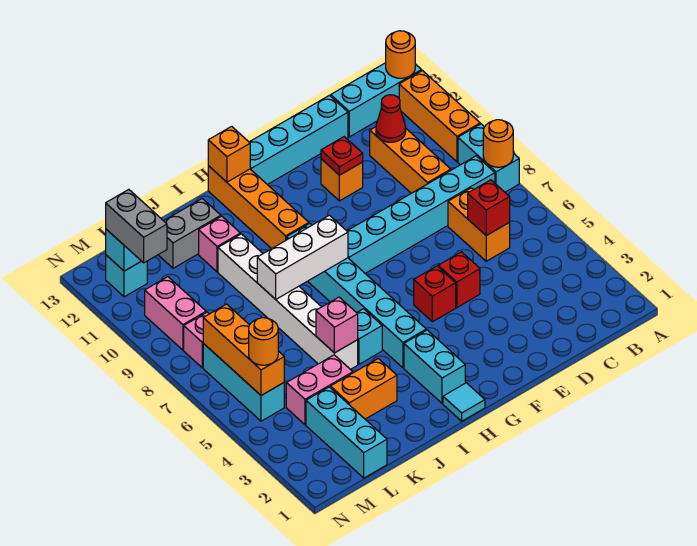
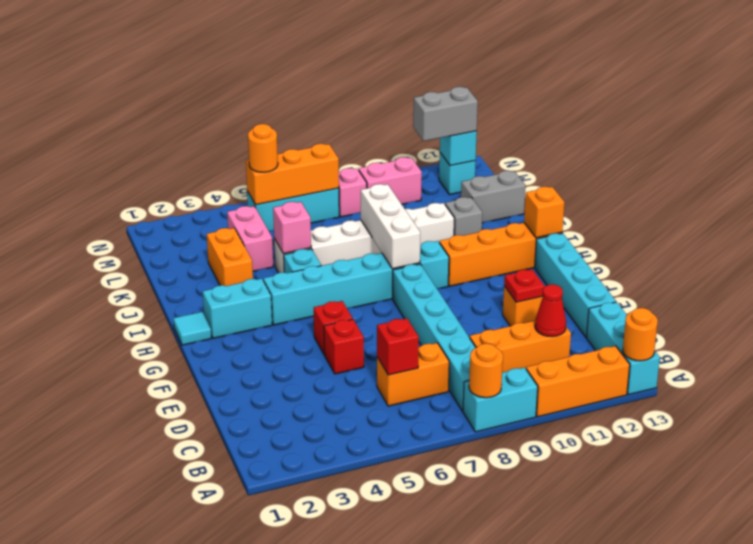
pink 1x1 brick [199,216,240,272] -> grey 1x1 brick [445,197,482,236]
grey 1x2 brick [159,199,221,268] -> grey 1x2 brick turned to [461,171,525,223]
cyan 1x3 brick [306,387,387,478] -> none

